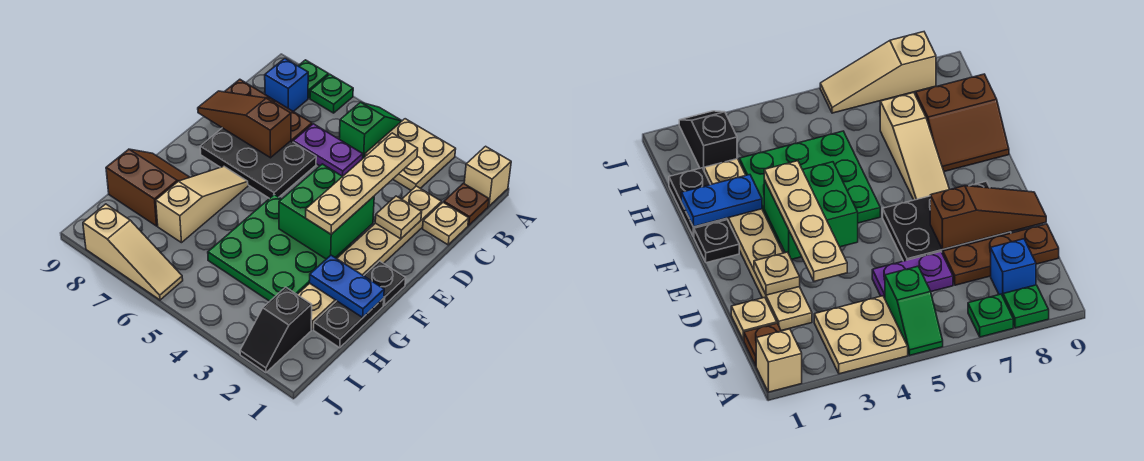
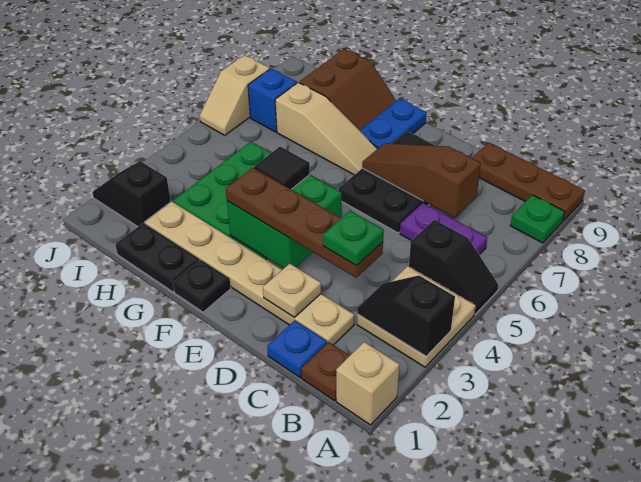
none -> black 1x2 slope [357,275,455,356]
green 1x2 slope [339,102,402,158] -> black 1x2 slope [409,220,498,314]
green 1x1 plate [310,74,353,113] -> green 1x1 plate moved to [323,211,384,266]
blue 1x1 brick [265,58,308,112] -> blue 1x1 brick moved to [248,69,297,132]
tan 1x1 plate [423,202,469,245] -> blue 1x1 plate [267,320,327,377]
tan 1x4 plate [306,133,418,234] -> brown 1x4 plate [226,168,383,278]
purple 1x2 plate [293,124,363,176] -> purple 1x2 plate turned to [400,203,487,255]
brown 1x3 plate [225,79,312,142] -> brown 1x3 plate turned to [472,143,585,221]
brown 1x3 slope [198,91,291,158] -> brown 1x3 slope turned to [362,143,481,218]
none -> black 1x1 tile [254,147,310,189]
blue 1x2 plate [309,255,384,317] -> blue 1x2 plate moved to [360,99,427,149]
tan 1x3 slope [83,204,183,300] -> tan 1x2 slope [200,55,270,135]

